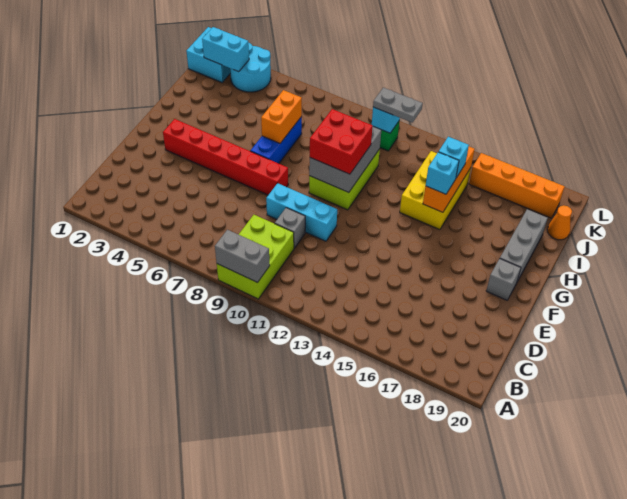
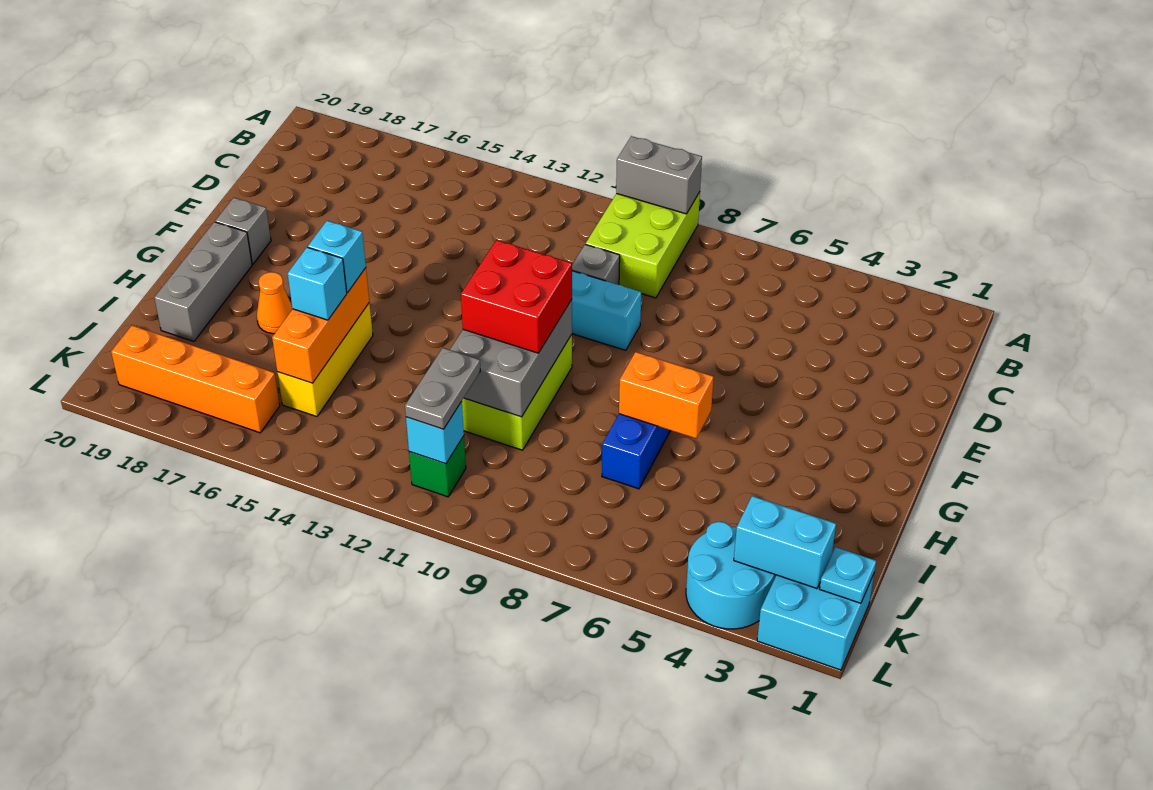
red 1x6 brick [163,119,288,195] -> none
orange 1x2 brick [261,90,302,143] -> orange 1x2 brick turned to [619,352,714,438]
yellow 2x3 brick [400,151,471,230] -> yellow 1x3 brick [277,303,373,417]
orange 1x1 cone [547,206,572,240] -> orange 1x1 cone moved to [257,272,292,334]
none -> cyan 1x1 plate [820,547,876,603]
grey 1x2 plate [373,88,423,123] -> grey 1x2 plate turned to [405,348,480,429]

